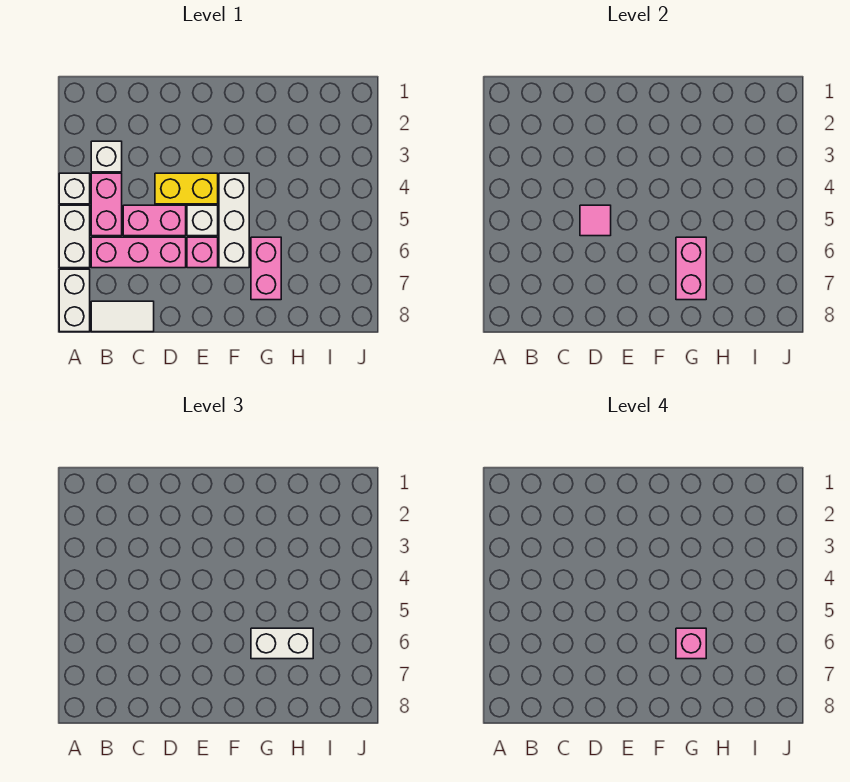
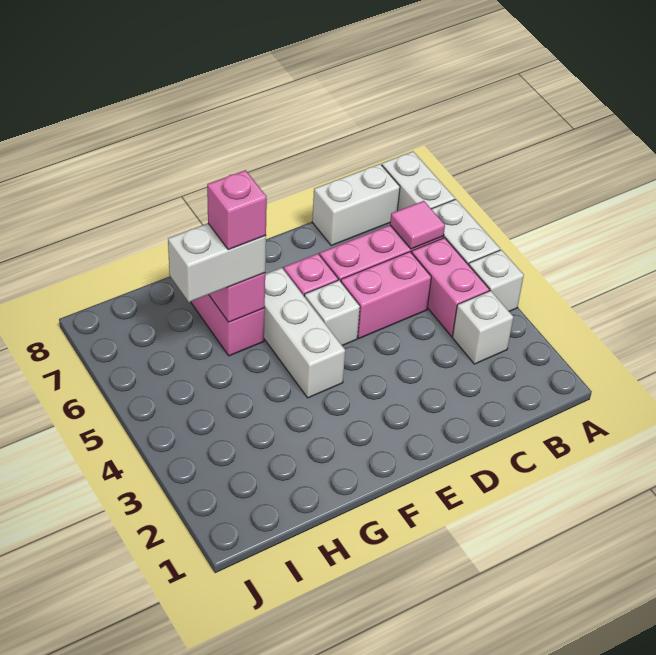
white 1x2 tile [91,301,154,332] -> white 1x2 brick [312,164,400,246]
yellow 1x2 brick [155,173,218,204] -> none
pink 1x1 tile [580,205,611,236] -> pink 1x1 tile moved to [390,201,445,249]

